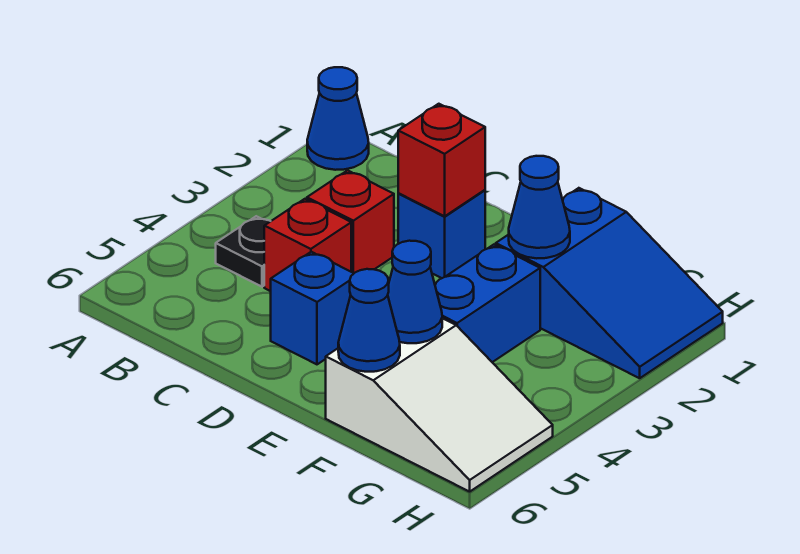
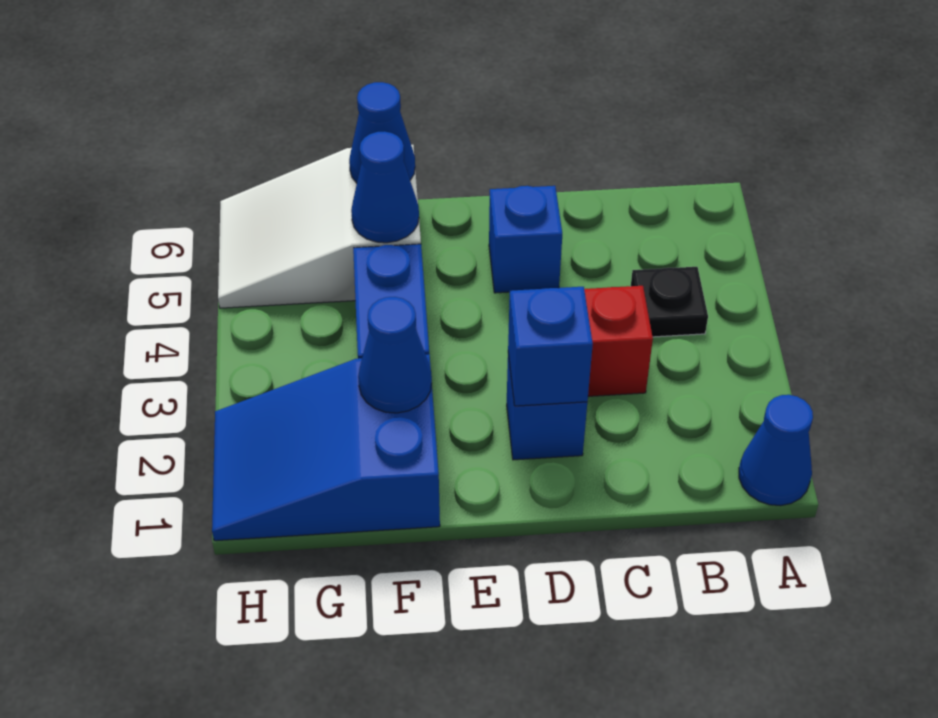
red 1x1 brick [264,199,351,291] -> none
red 1x1 brick [398,104,485,216] -> blue 1x1 brick [508,287,593,406]

